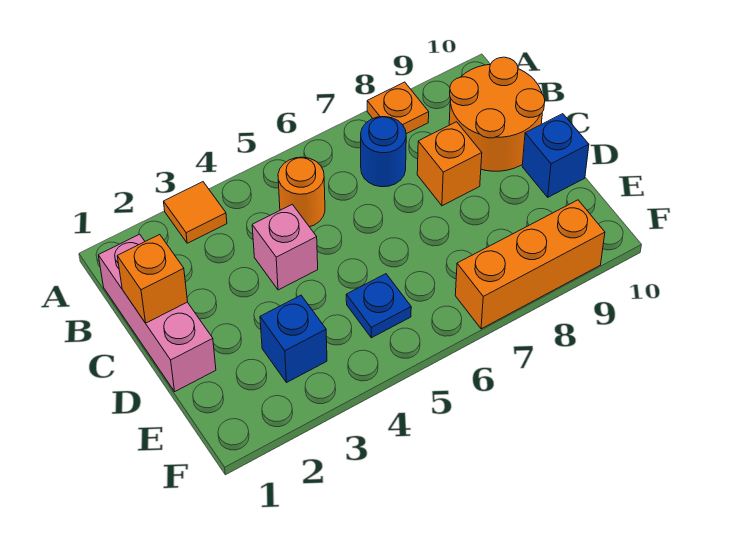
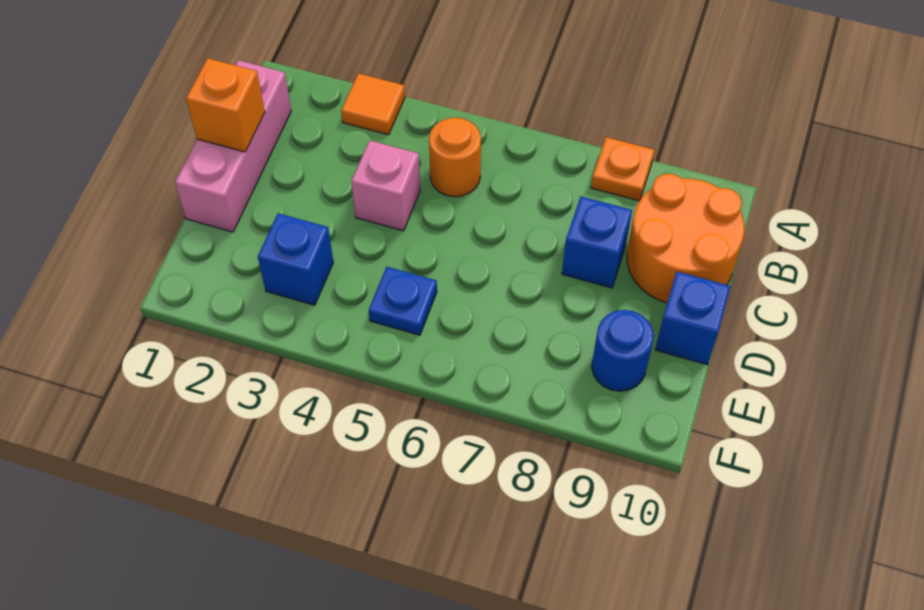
blue 1x1 round brick [361,117,406,187] -> blue 1x1 round brick moved to [592,310,654,391]
orange 1x1 brick [417,122,482,206] -> blue 1x1 brick [562,197,632,288]
orange 1x3 brick [455,200,605,329] -> none

